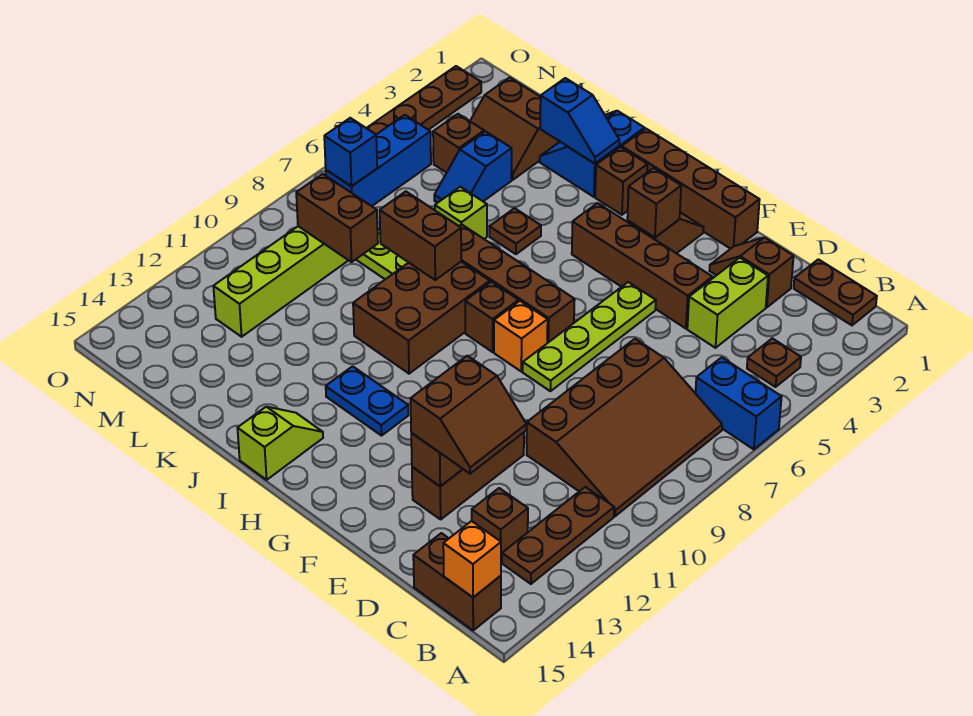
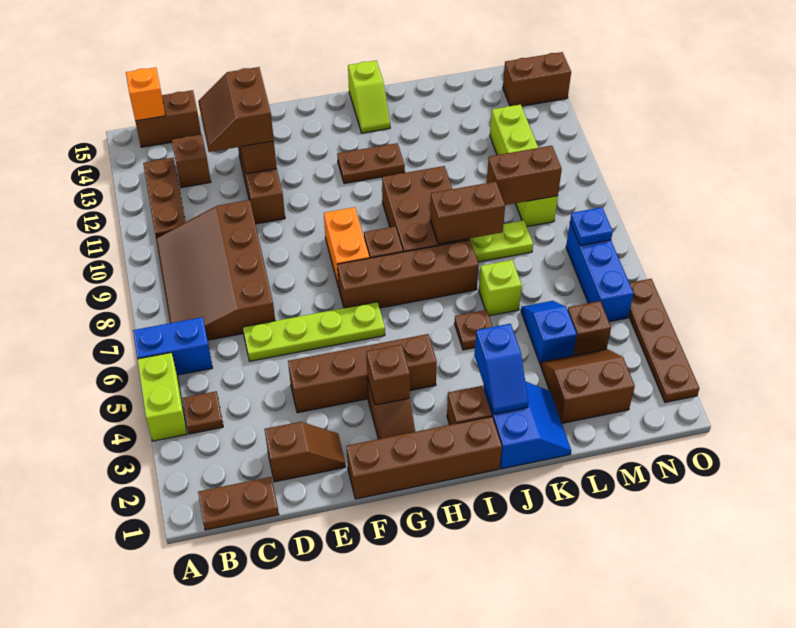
lime 1x2 brick [687,258,768,348] -> lime 1x2 brick moved to [137,353,187,441]
lime 1x4 plate [523,282,656,391] -> lime 1x4 plate turned to [243,302,385,361]
orange 1x1 brick [494,301,548,371] -> orange 1x2 brick [324,207,369,286]
blue 1x2 plate [326,366,408,436] -> brown 1x2 plate [337,143,405,184]
blue 1x2 slope [540,78,619,163] -> blue 1x2 slope turned to [474,324,529,414]
blue 1x1 brick [324,118,377,186] -> blue 1x1 plate [570,207,613,246]
none -> brown 1x2 brick [503,52,571,106]

